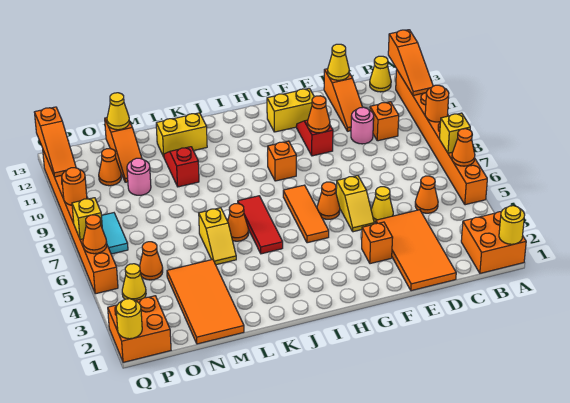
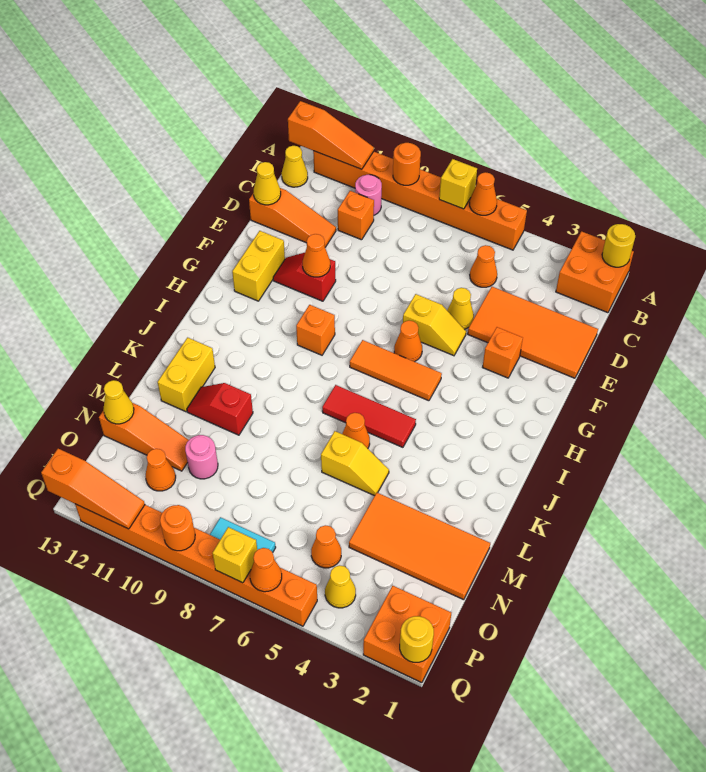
pink 1x1 round brick [351,107,374,144] -> pink 1x1 round brick moved to [355,175,382,215]

